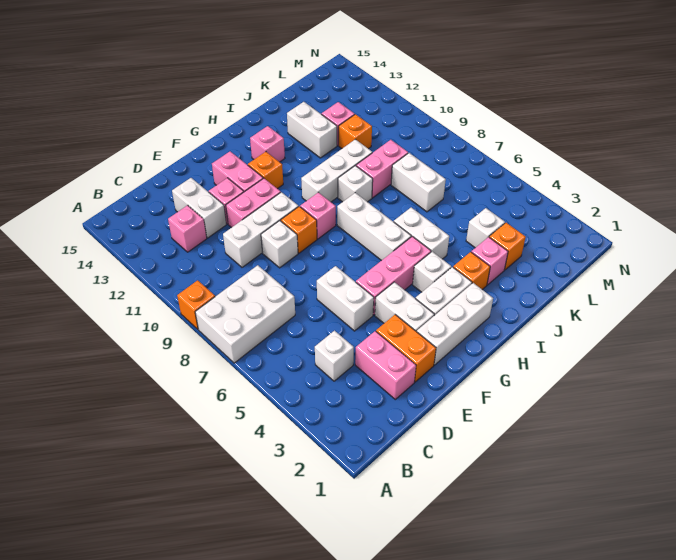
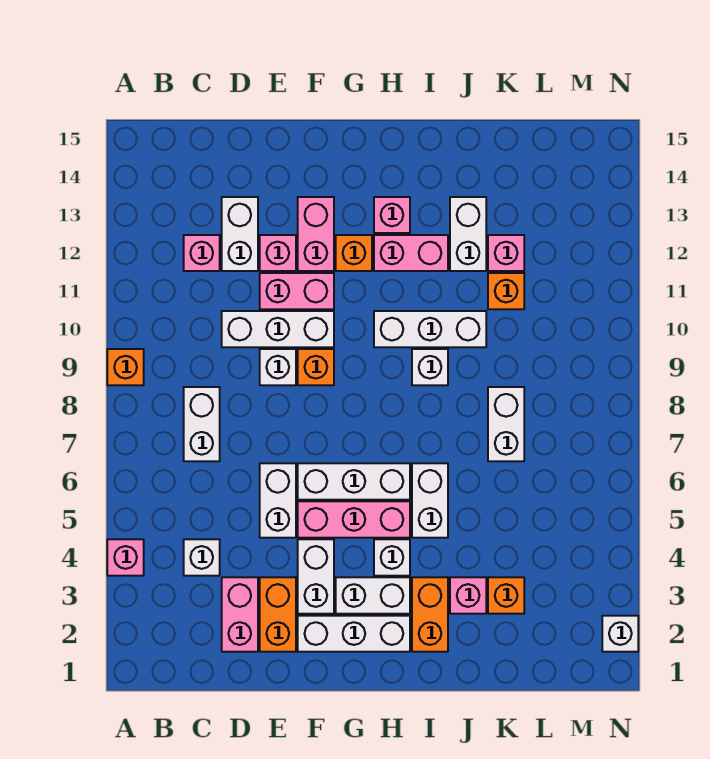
white 2x3 brick [195,265,295,363] -> white 1x2 brick [184,387,220,461]
pink 1x1 brick [300,192,336,239] -> pink 1x1 brick moved to [107,539,144,576]
white 1x3 brick [337,193,411,261] -> white 1x3 brick turned to [298,463,410,500]
orange 1x1 brick [453,252,490,289] -> orange 1x2 brick [412,577,448,652]
pink 1x2 brick [356,140,408,198] -> pink 1x2 brick moved to [374,235,448,271]
white 1x1 brick [466,208,505,248] -> white 1x1 brick moved to [602,616,638,652]

